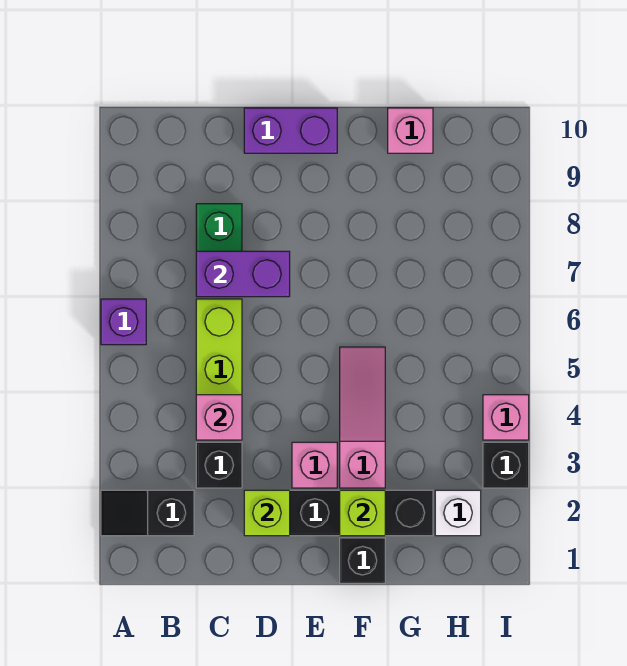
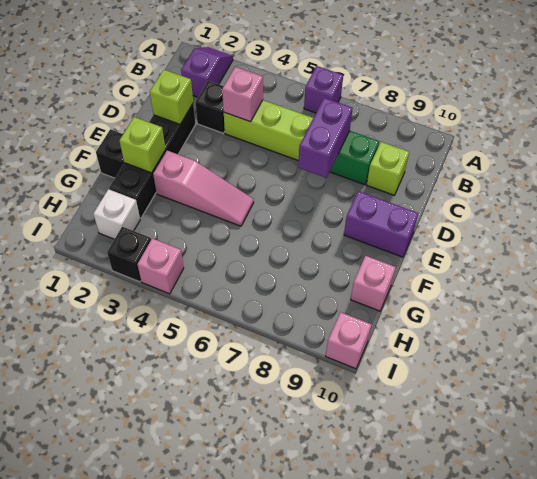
black 1x2 slope [101,490,194,536] -> purple 1x2 slope [181,47,233,97]
none -> lime 1x1 brick [367,142,409,195]
purple 1x2 brick [244,108,337,153] -> purple 1x2 brick turned to [344,191,418,257]
pink 1x1 brick [292,442,337,488] -> pink 1x1 brick moved to [326,312,372,369]

